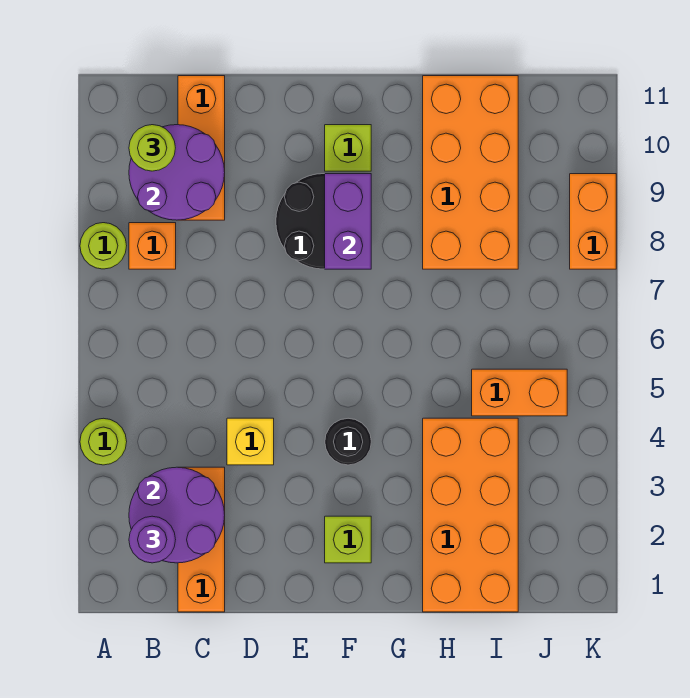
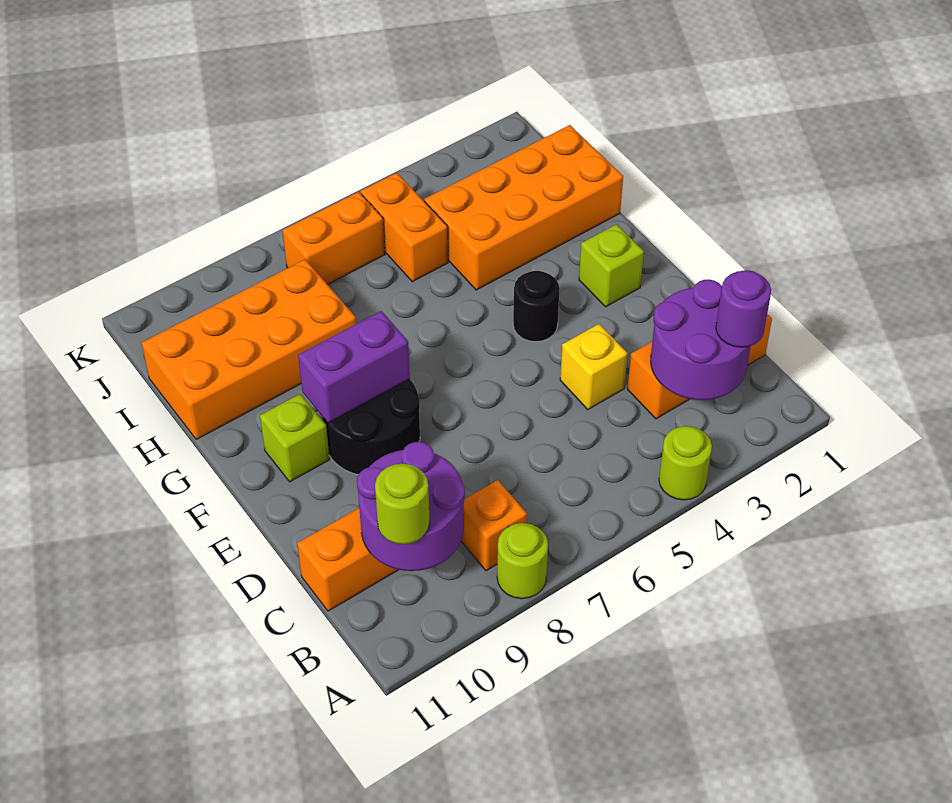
orange 1x2 brick [570,174,616,269] -> orange 1x2 brick moved to [282,192,385,284]

